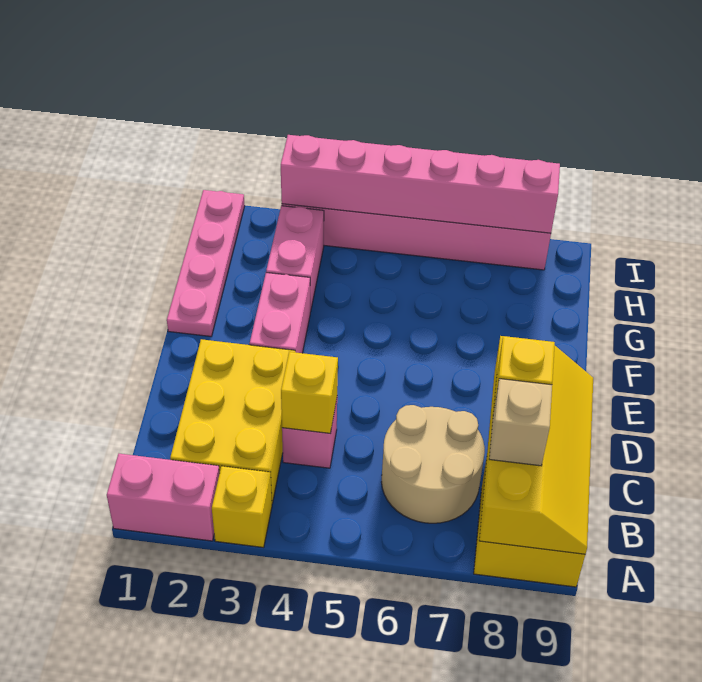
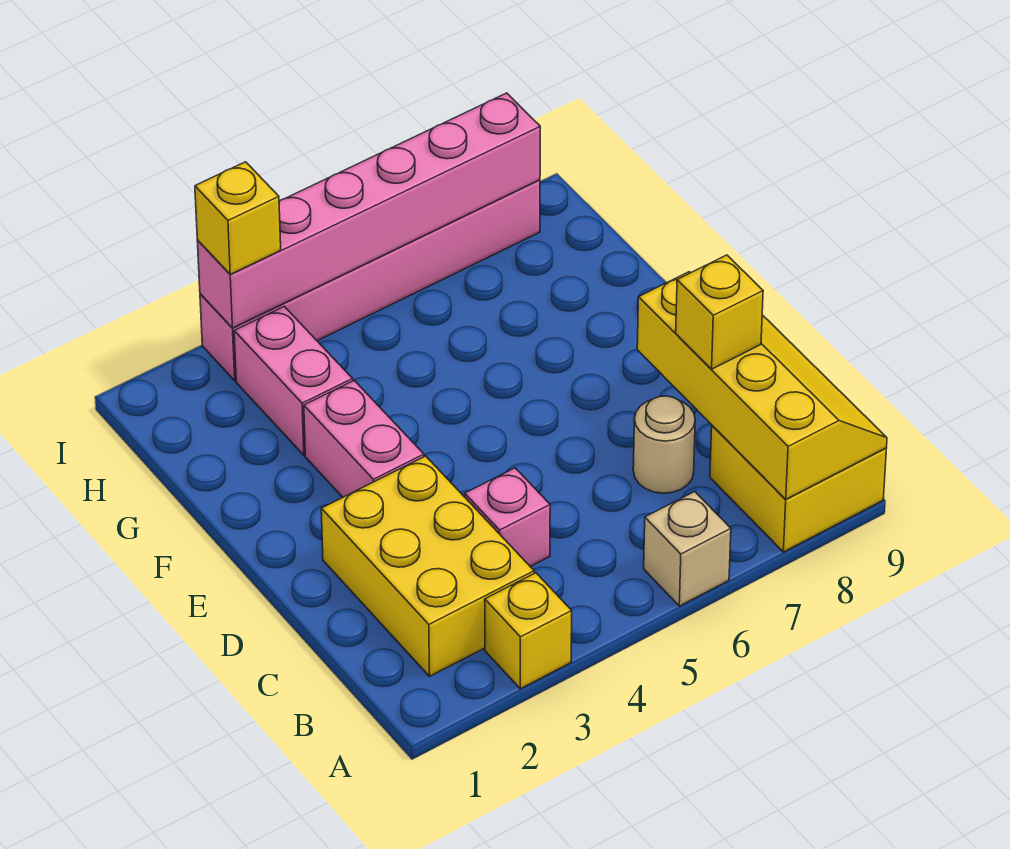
pink 1x2 brick [107,454,220,541] -> none
tan 2x2 round brick [382,405,485,523] -> tan 1x1 round brick [633,396,695,493]
tan 1x1 brick [489,379,552,466] -> tan 1x1 brick moved to [644,492,731,606]
yellow 1x1 brick [281,352,338,434] -> yellow 1x1 brick moved to [195,162,281,274]
pink 1x4 plate [167,190,245,336] -> none

